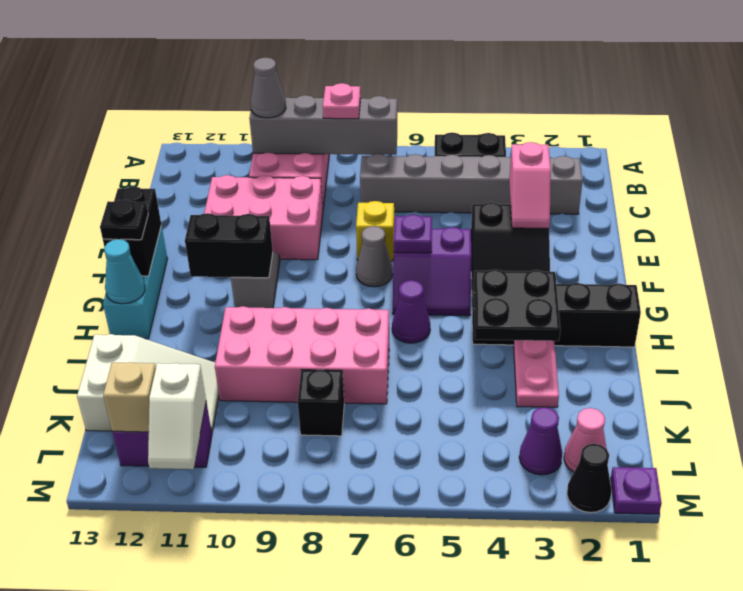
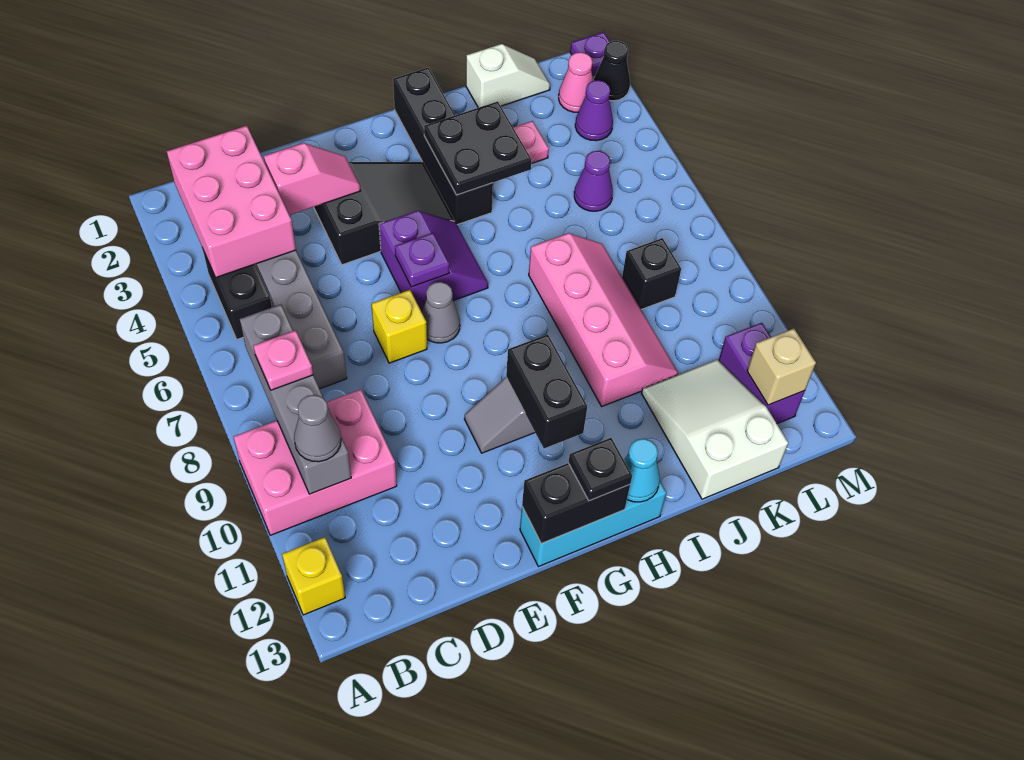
none -> yellow 1x1 brick [282,537,345,615]
pink 2x3 brick [204,175,323,260] -> pink 2x3 brick moved to [167,126,296,278]
purple 1x1 cone [392,280,430,343] -> purple 1x1 cone moved to [574,151,613,211]
pink 2x4 brick [215,306,389,404] -> pink 2x4 slope [529,233,678,406]
white 1x2 slope [148,363,206,469] -> white 1x2 slope moved to [466,44,550,108]

